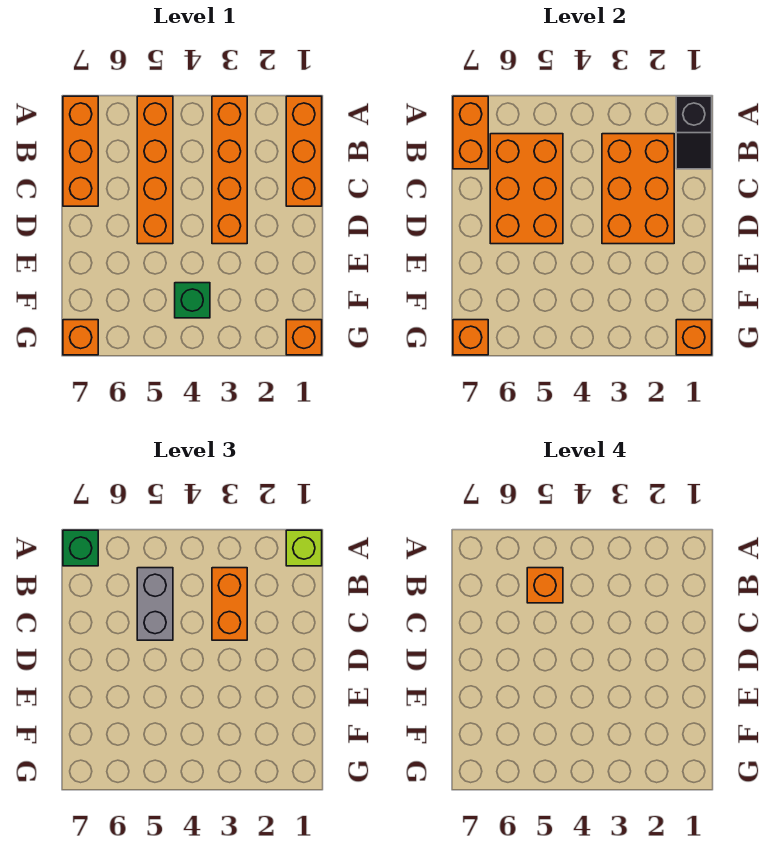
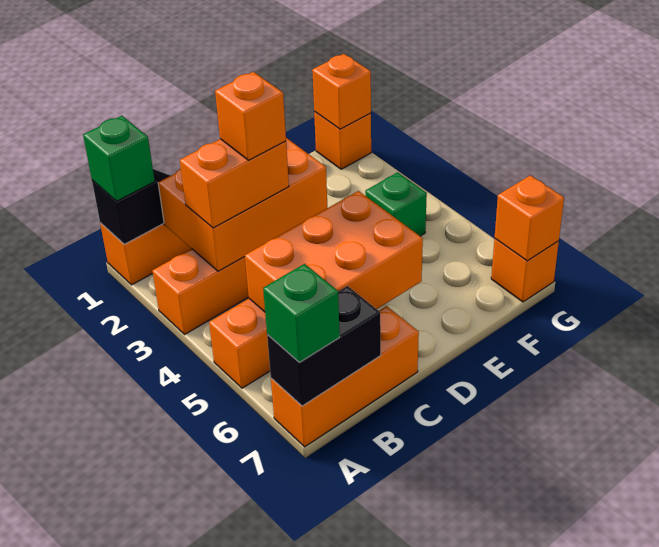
lime 1x1 brick [286,530,322,566] -> green 1x1 brick [83,116,155,201]
orange 1x2 brick [453,96,488,169] -> black 1x2 brick [267,286,381,406]
grey 1x2 brick [137,568,173,640] -> none
orange 1x1 brick [527,568,563,603] -> orange 1x1 brick moved to [215,72,286,160]

